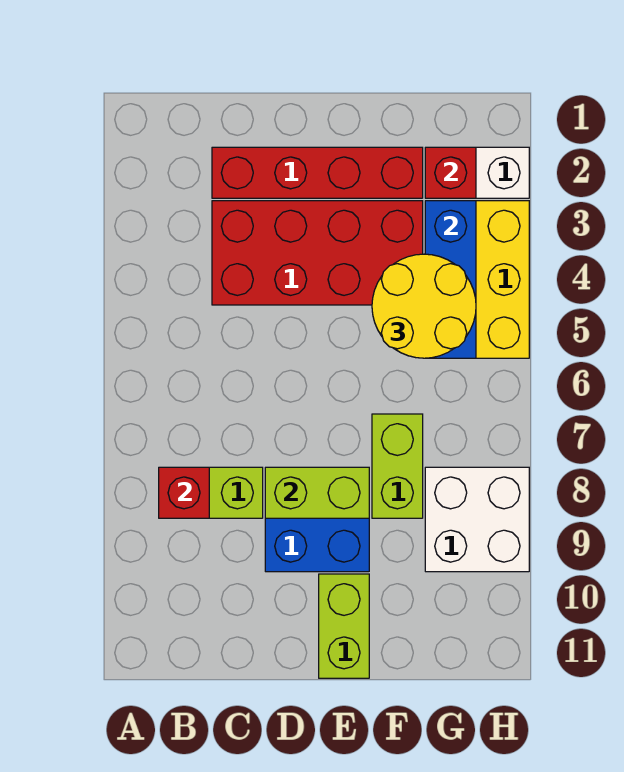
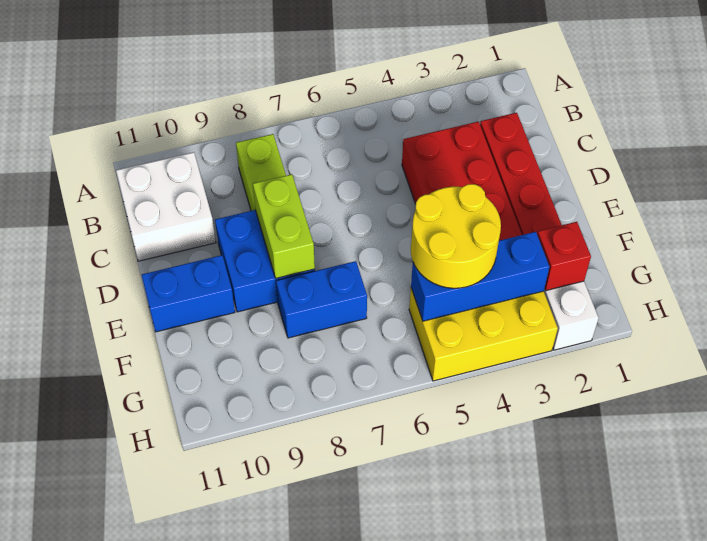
red 1x1 brick [159,467,209,518] -> none
lime 1x2 brick [319,574,369,678] -> blue 1x2 brick [142,255,235,332]
lime 1x2 brick [372,414,423,518] -> blue 1x2 brick [276,261,367,338]
white 2x2 brick [425,467,529,572] -> white 2x2 brick moved to [116,152,216,261]

